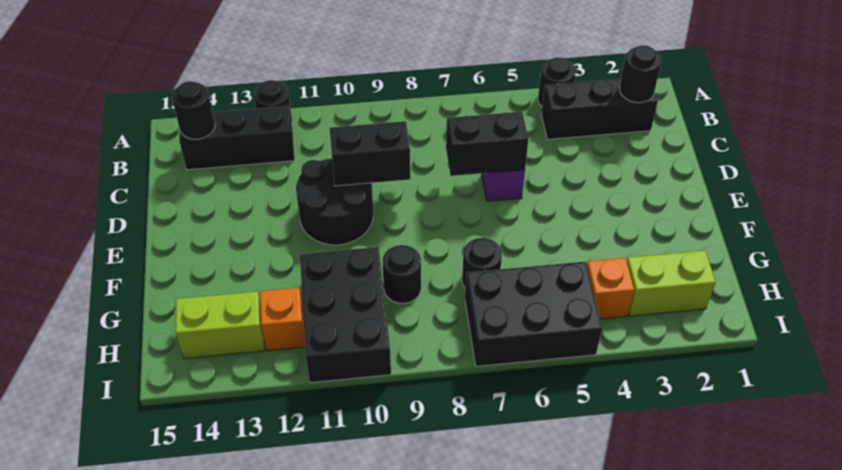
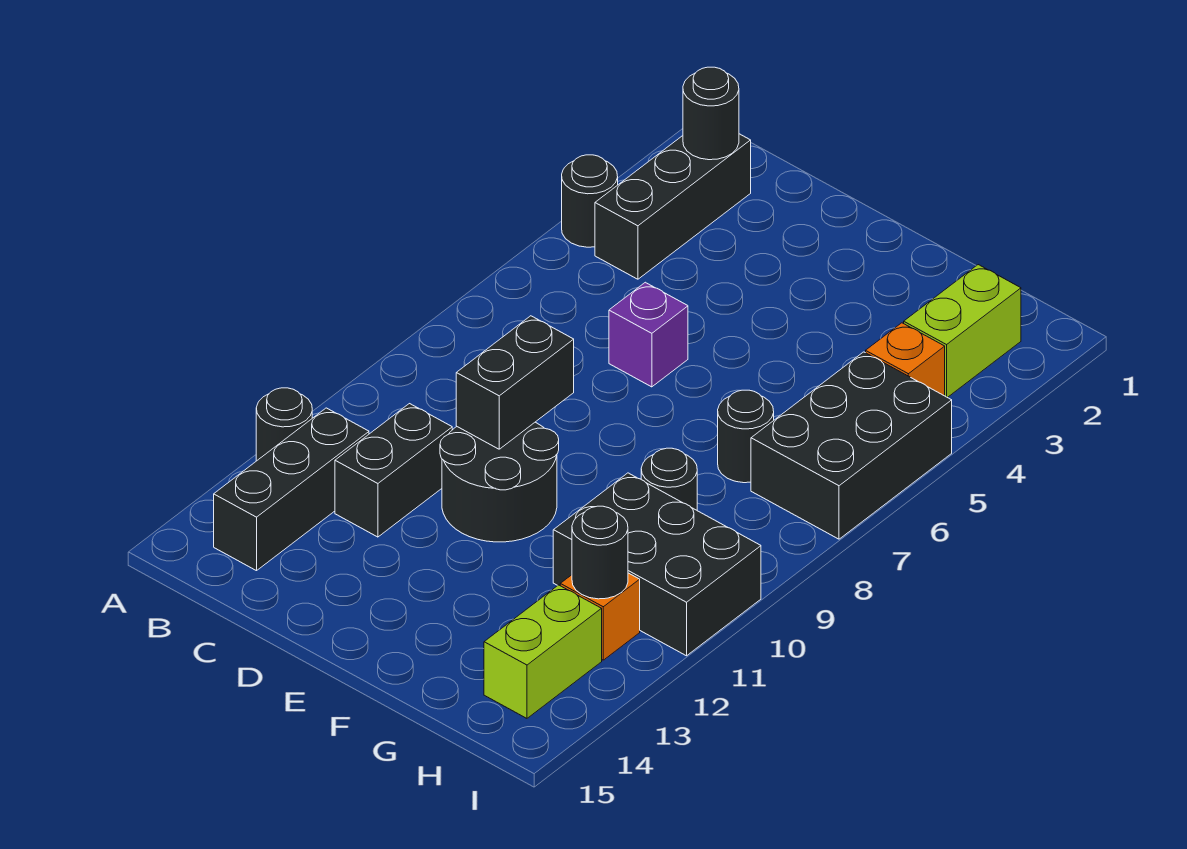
black 1x1 round brick [172,81,215,139] -> black 1x1 round brick moved to [572,506,628,599]
black 1x2 brick [446,112,528,176] -> black 1x2 brick moved to [335,404,452,537]

